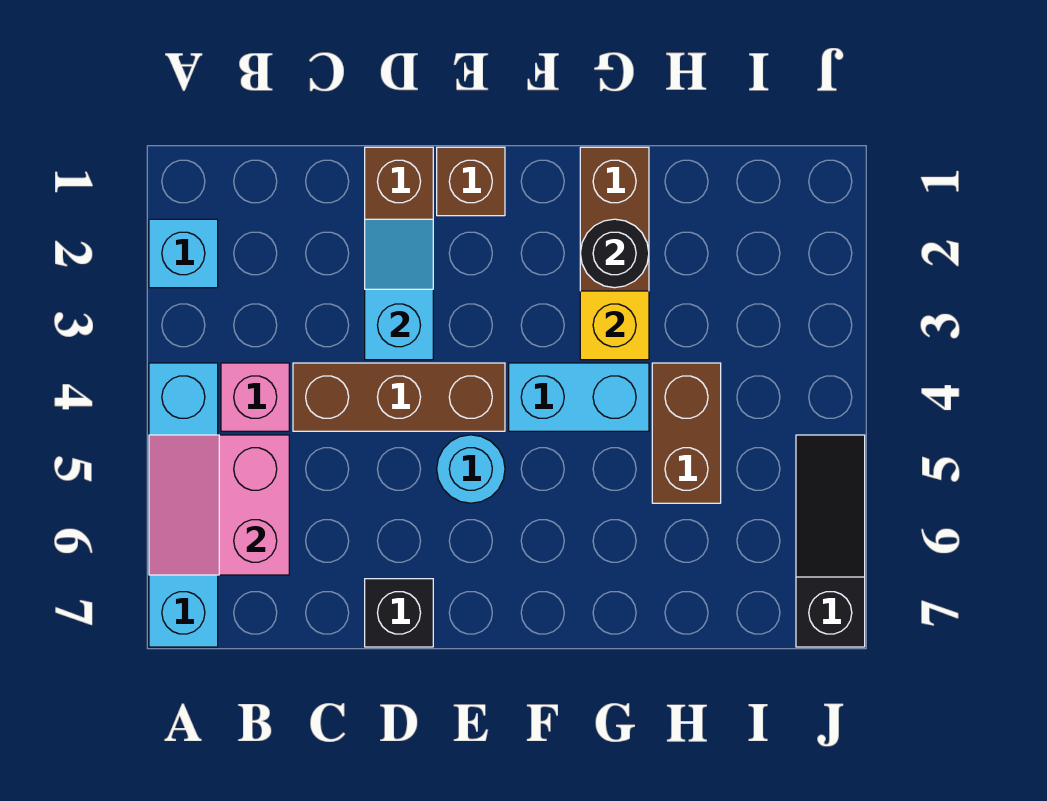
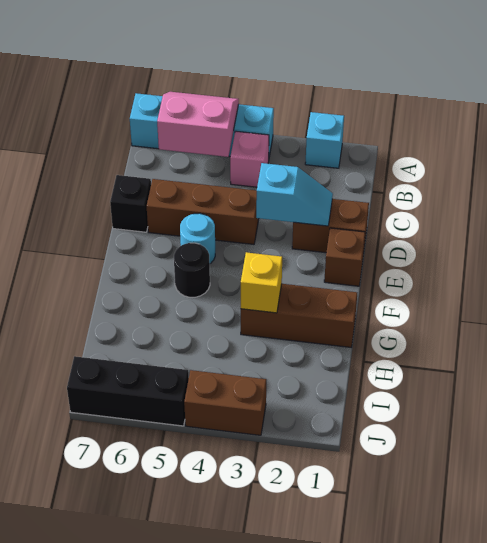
brown 1x3 brick [293,363,505,431] -> brown 1x3 brick turned to [147,179,259,244]
cyan 1x2 brick [509,363,649,431] -> none
black 1x1 round brick [580,219,649,288] -> black 1x1 round brick moved to [174,243,210,297]
brown 1x2 brick [652,363,721,503] -> brown 1x2 brick moved to [184,370,266,435]
black 1x3 slope [796,435,865,647] -> black 1x3 brick [67,356,189,426]

